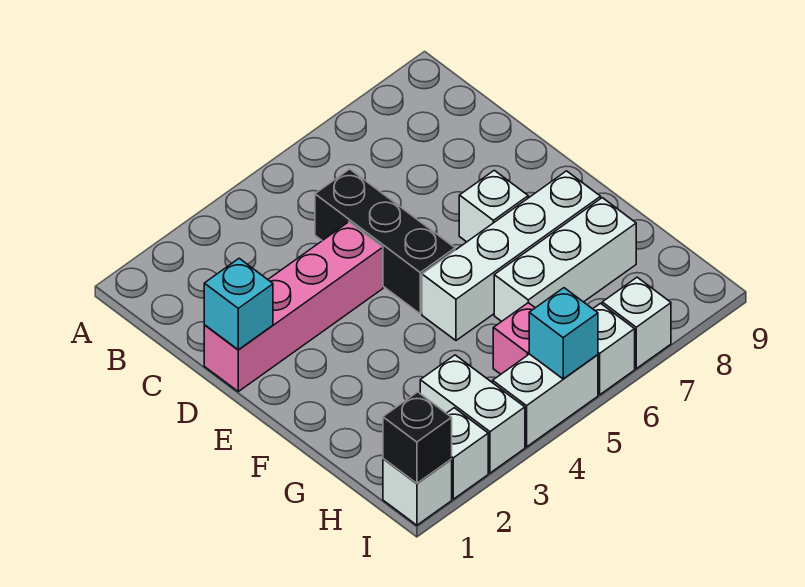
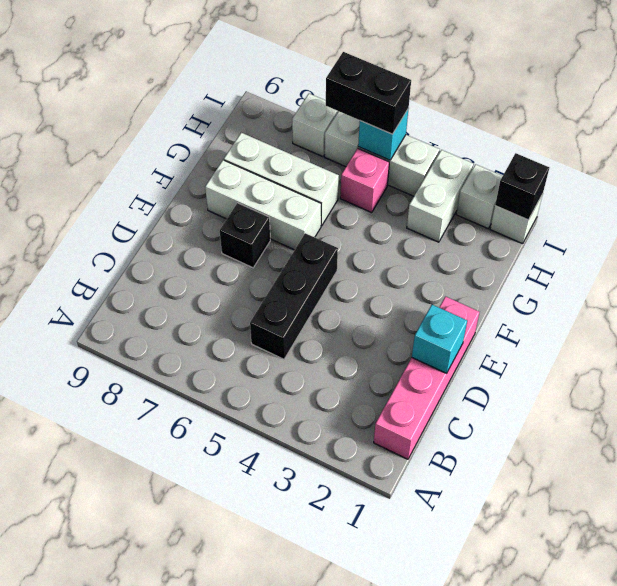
pink 1x4 brick [204,222,383,391] -> pink 1x4 brick turned to [374,297,479,459]
white 1x1 brick [459,170,528,242] -> black 1x1 brick [220,203,270,268]
white 1x4 brick [422,171,601,341] -> white 1x3 brick [205,160,321,250]
none -> black 1x2 brick [326,52,411,134]

